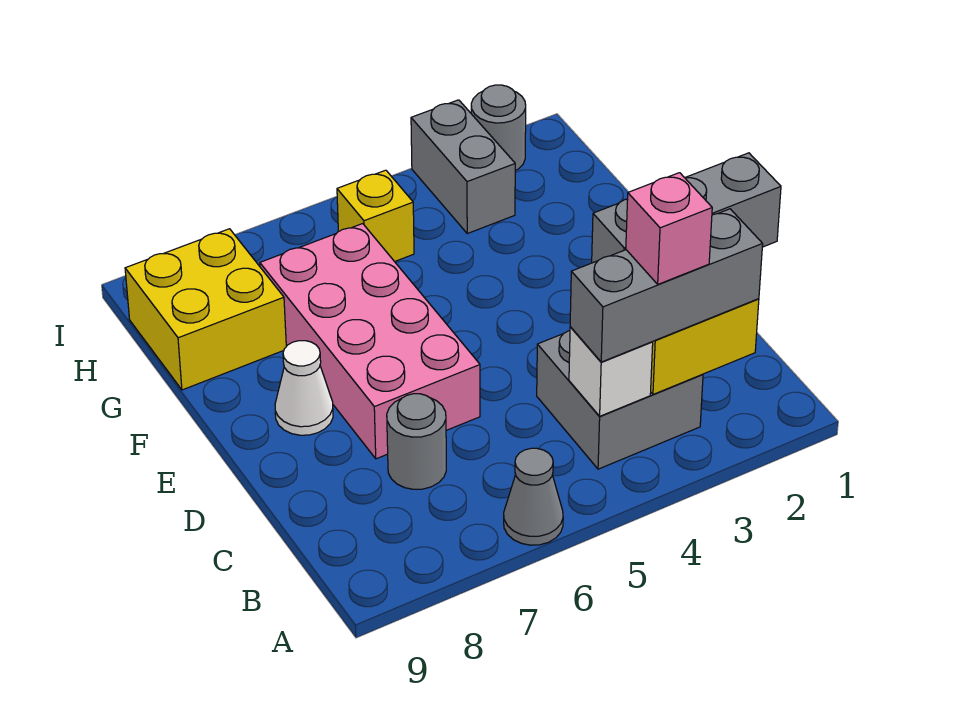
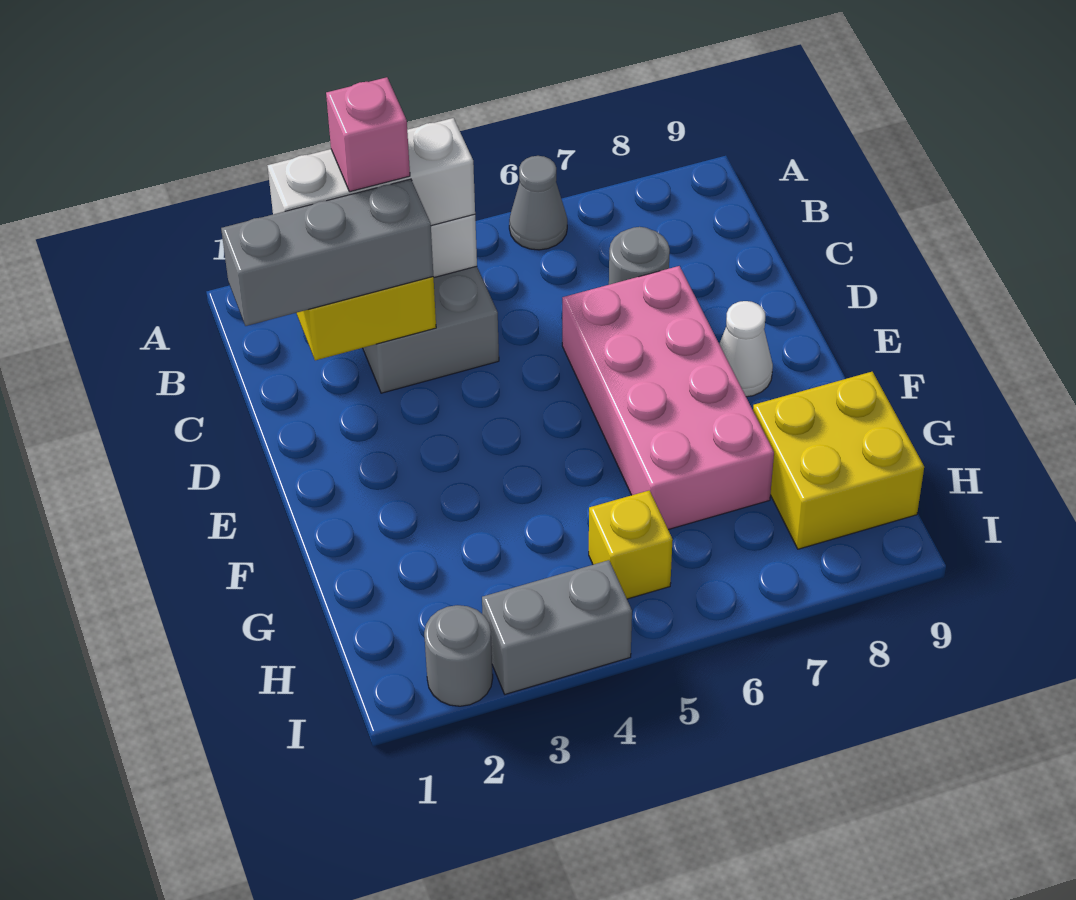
grey 1x3 brick [570,209,763,362] -> white 1x3 brick [267,118,475,226]
grey 1x2 brick [411,100,515,233] -> grey 1x2 brick turned to [482,560,632,694]

